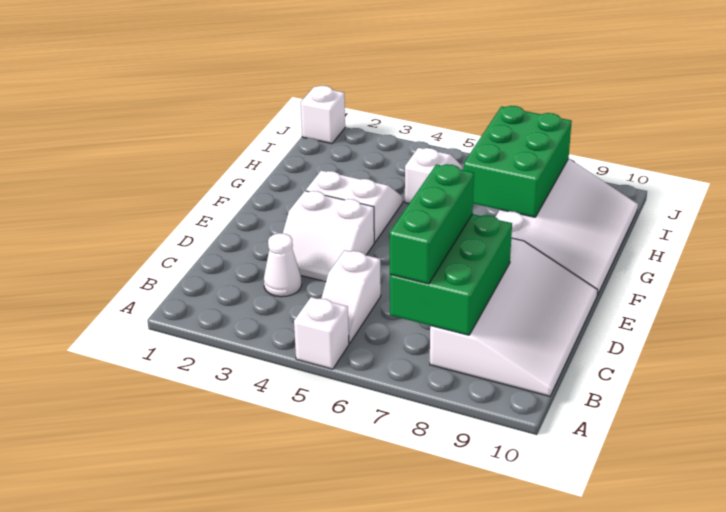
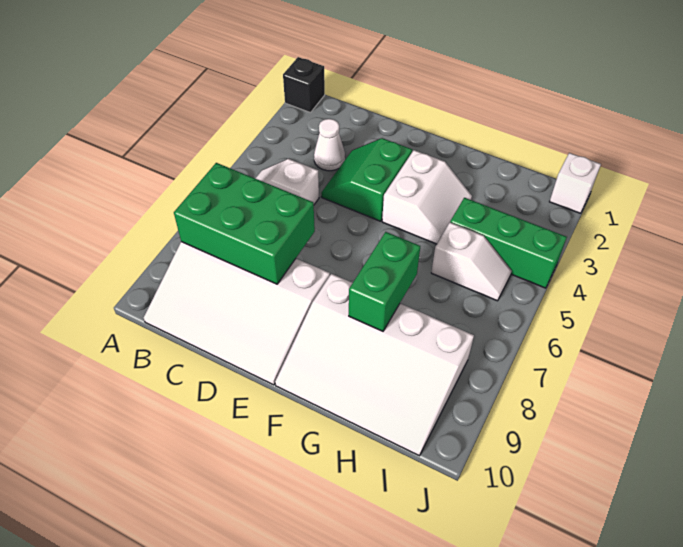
none -> black 1x1 brick [283,57,325,113]
white 1x1 brick [294,297,349,369] -> none
green 1x3 brick [390,164,474,284] -> green 1x3 brick moved to [450,198,567,288]
white 2x2 slope [283,191,374,282] -> green 2x2 slope [321,138,412,221]
green 2x3 brick [464,106,572,217] -> green 1x2 brick [349,232,420,331]

